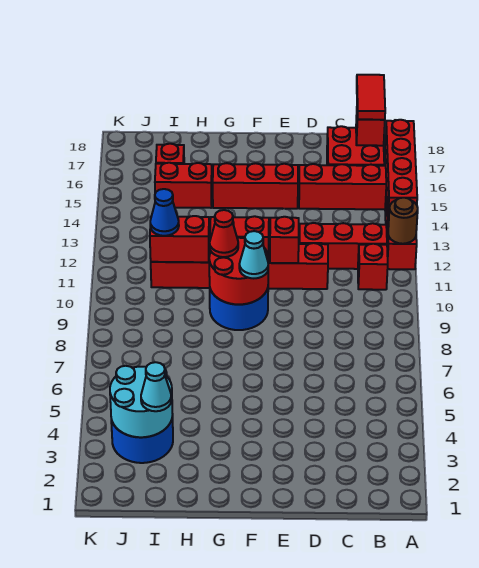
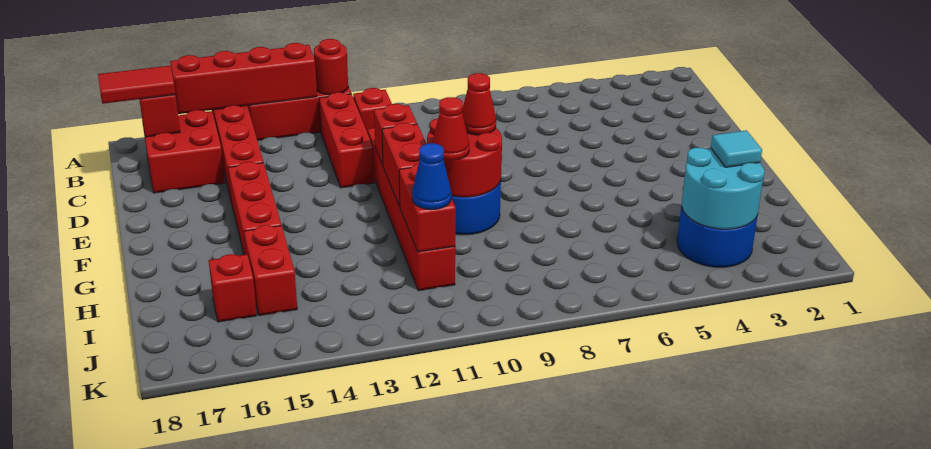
brown 1x1 round brick [388,198,418,244] -> red 1x1 round brick [314,39,348,95]
cyan 1x1 cone [239,231,268,278] -> red 1x1 cone [462,73,496,135]
cyan 1x1 cone [141,362,171,411] -> cyan 1x1 tile [711,130,762,167]

